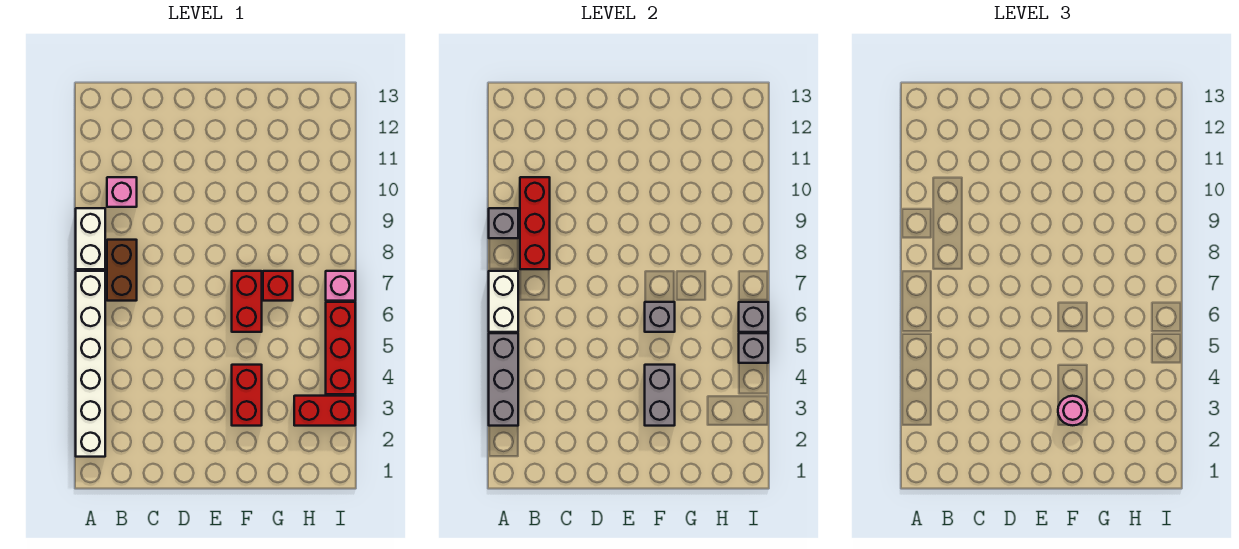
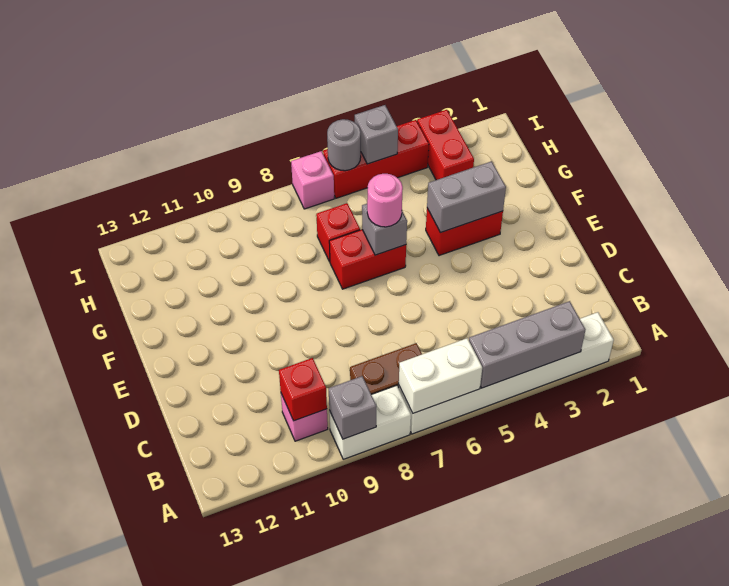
red 1x3 brick [520,177,550,269] -> red 1x1 brick [279,358,327,421]
pink 1x1 round brick [1058,396,1088,425] -> pink 1x1 round brick moved to [367,174,403,227]
grey 1x1 brick [739,302,768,332] -> grey 1x1 round brick [327,119,361,171]

